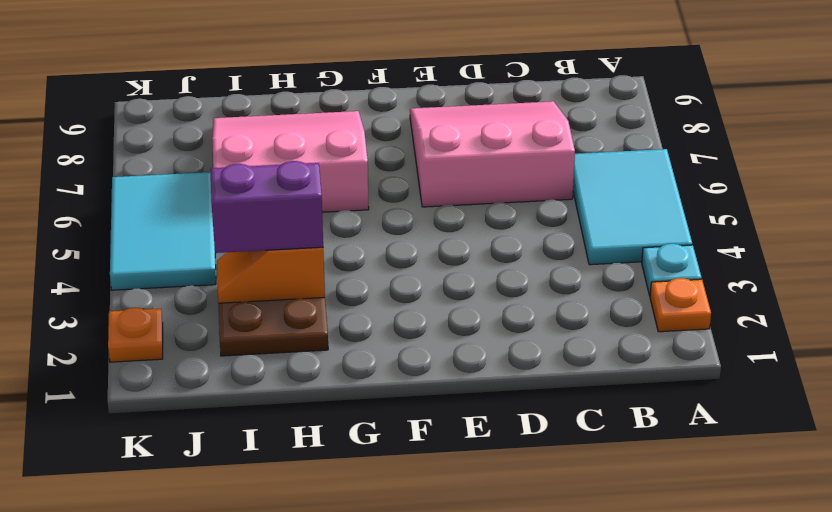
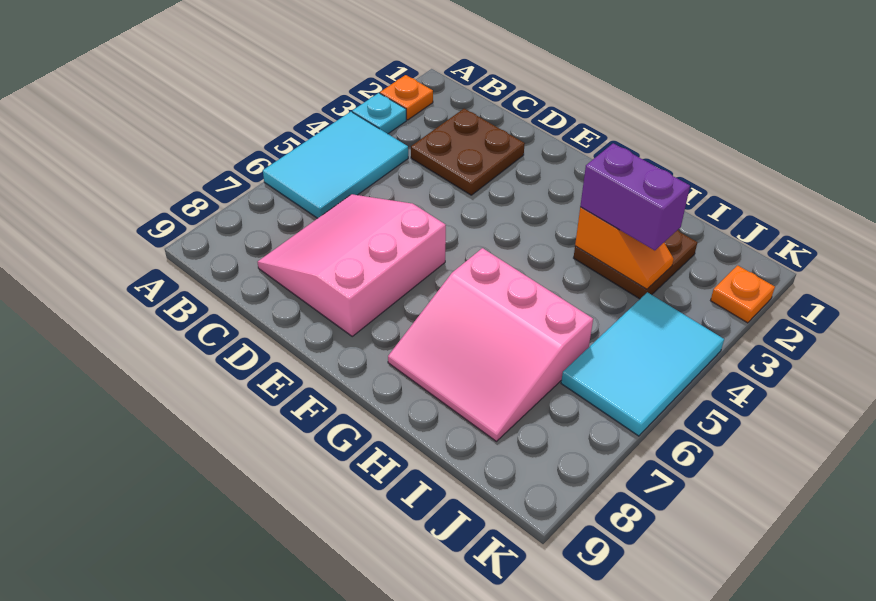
none -> brown 2x2 plate [411,109,525,195]
pink 3x3 slope [410,101,575,207] -> pink 3x3 slope turned to [258,194,446,336]

